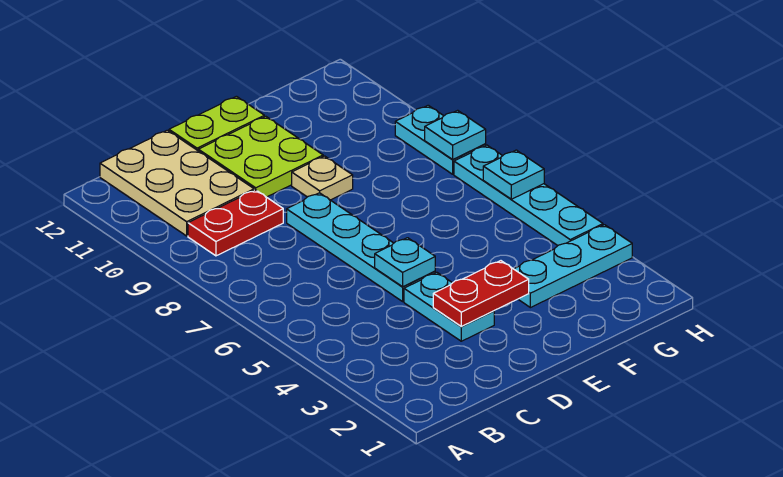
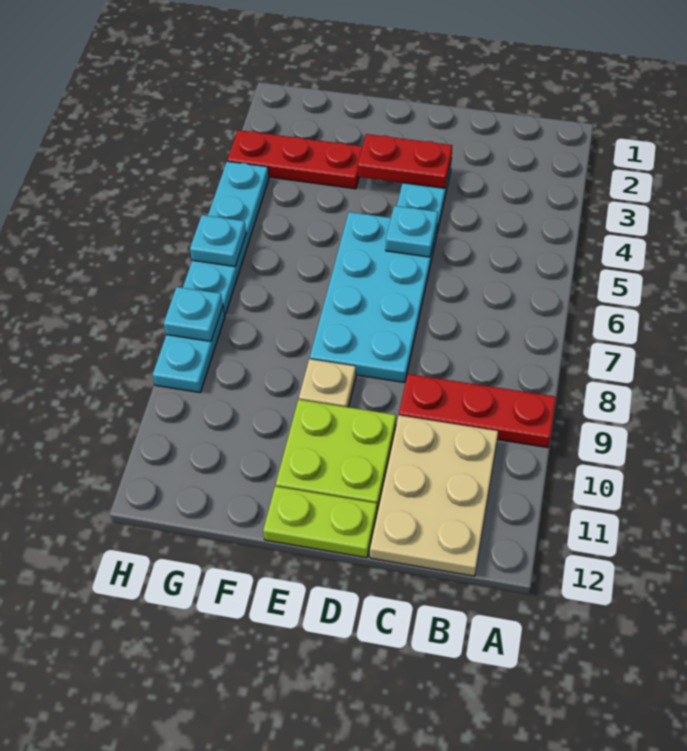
red 1x2 plate [188,190,283,256] -> red 1x3 plate [399,374,556,448]
cyan 1x4 plate [287,193,435,301] -> cyan 2x4 plate [310,212,437,382]
cyan 1x3 plate [514,225,632,308] -> red 1x3 plate [227,130,362,189]

